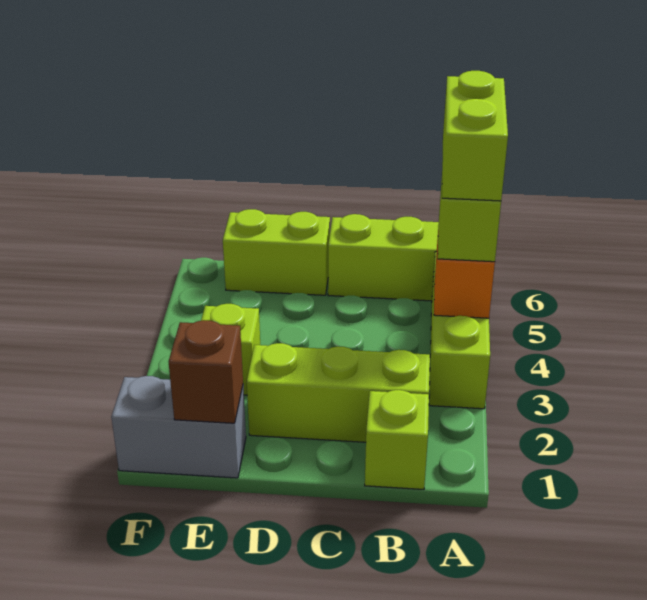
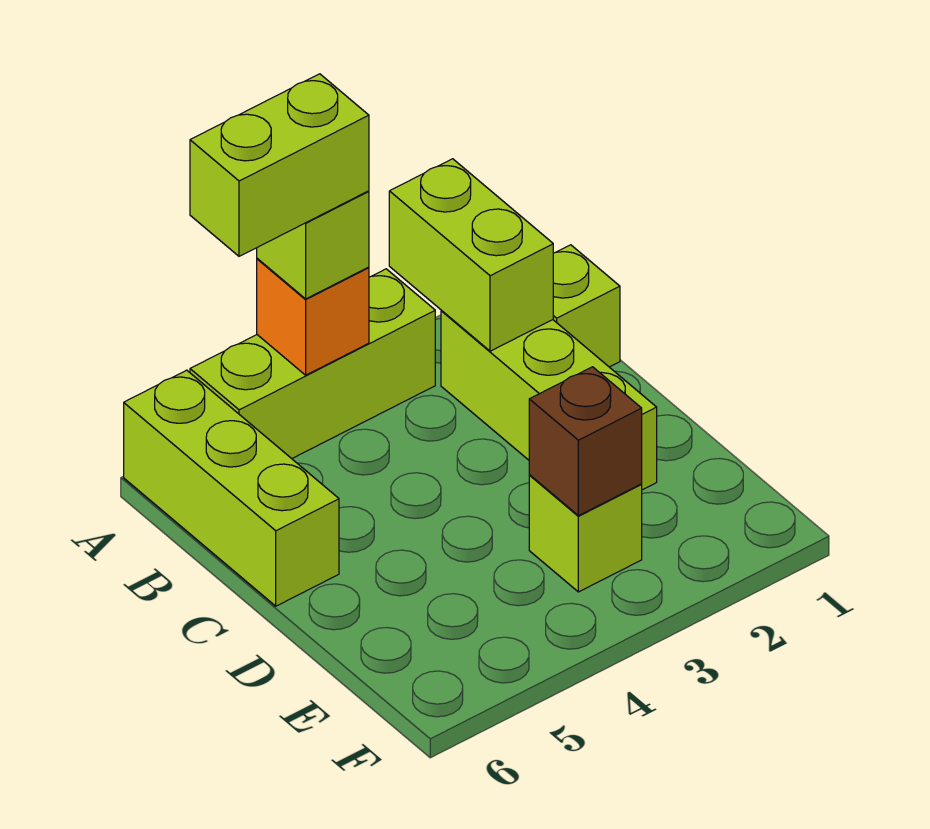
lime 1x2 brick [223,209,330,295] -> lime 1x2 brick moved to [389,159,553,351]
grey 1x2 brick [111,376,246,478] -> none
brown 1x1 brick [169,320,243,423] -> brown 1x1 brick moved to [529,367,642,516]

